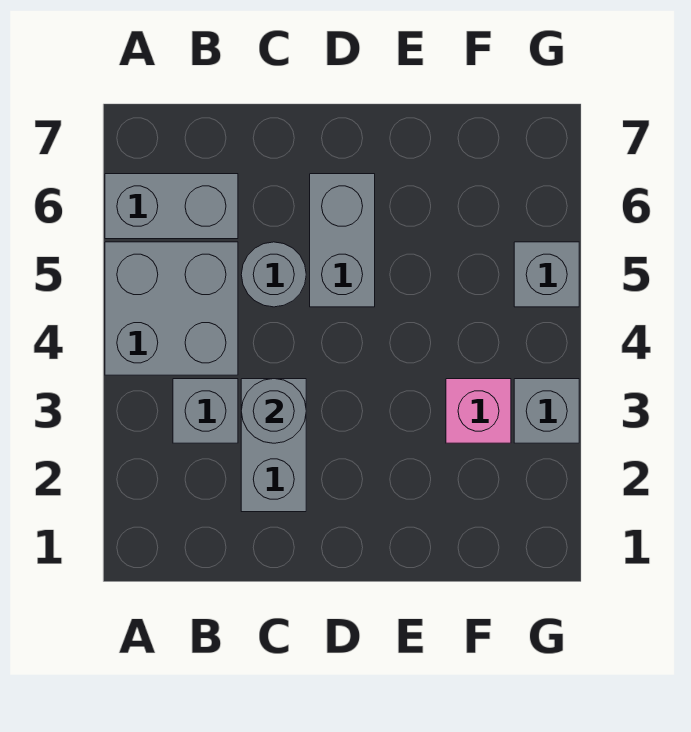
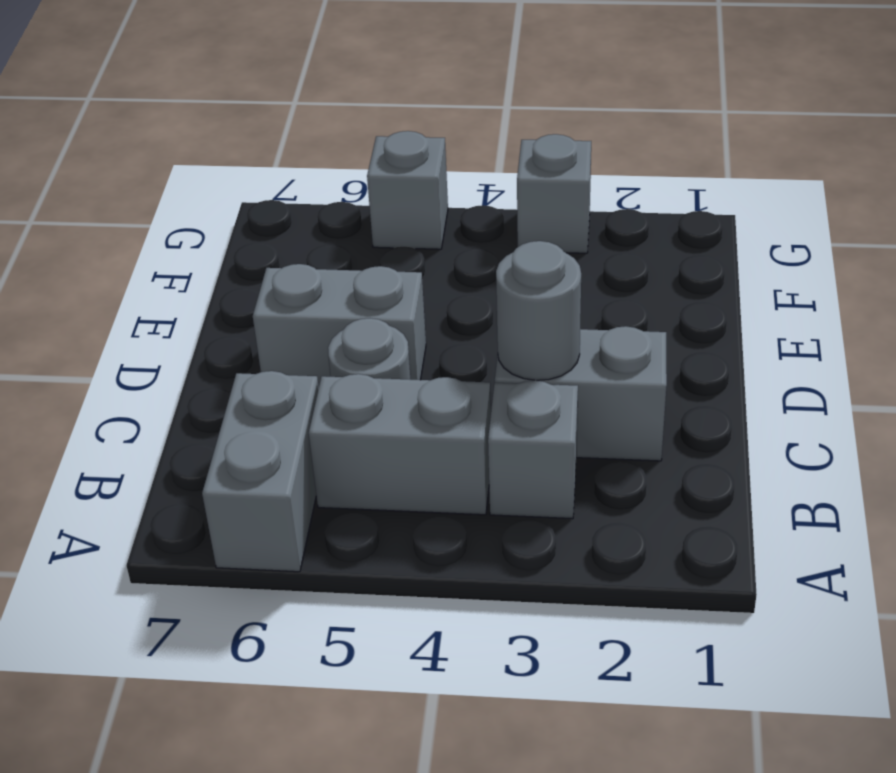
grey 2x2 brick [105,242,238,375] -> grey 1x2 brick [309,374,491,515]
pink 1x1 brick [446,379,511,443] -> none

